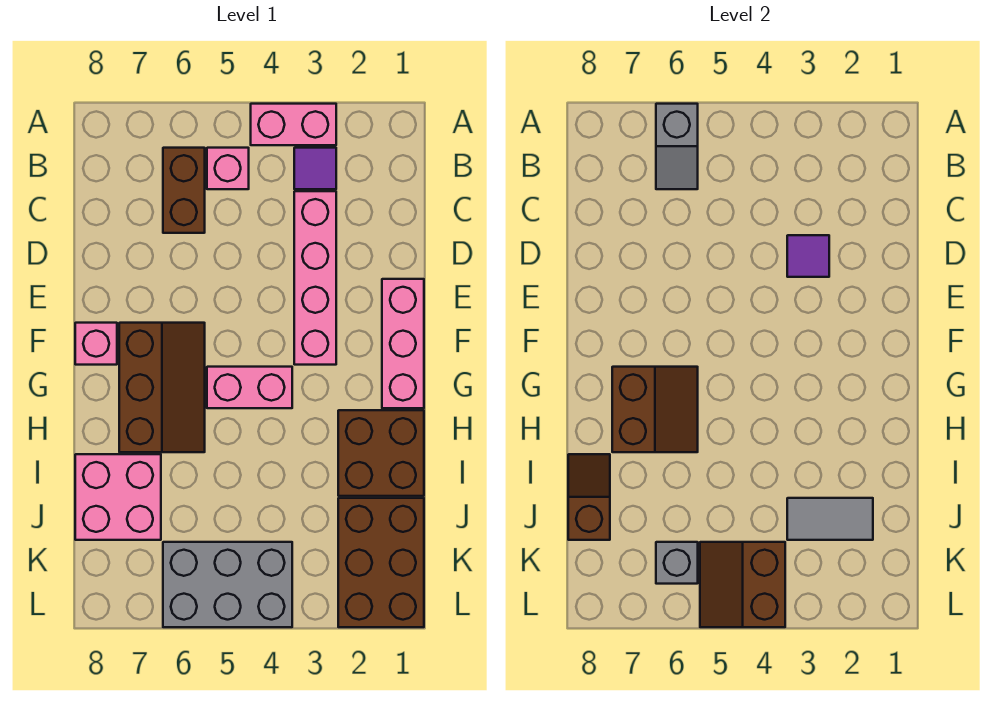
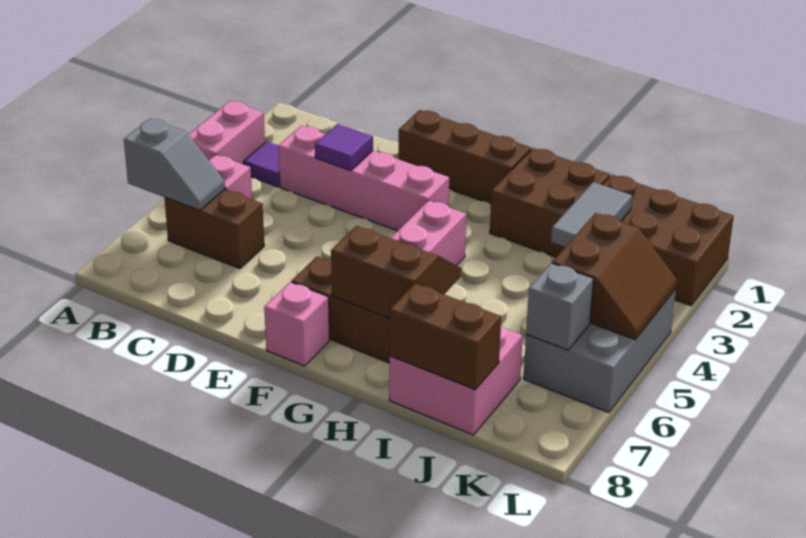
pink 1x3 brick [382,279,424,408] -> brown 1x3 brick [398,110,531,204]
brown 1x2 slope [568,454,610,540] -> brown 1x2 brick [390,284,501,390]
brown 2x2 slope [700,542,785,627] -> brown 2x2 slope turned to [552,213,677,339]

